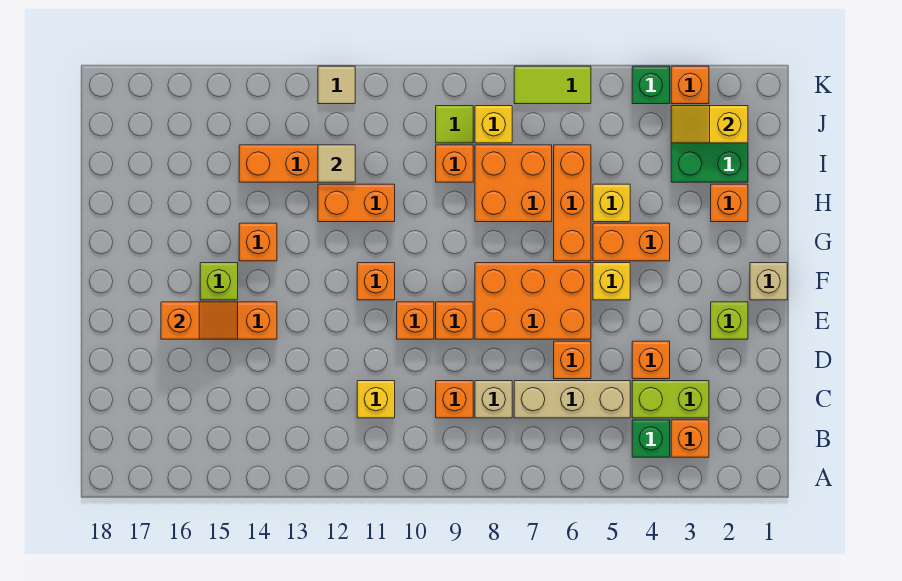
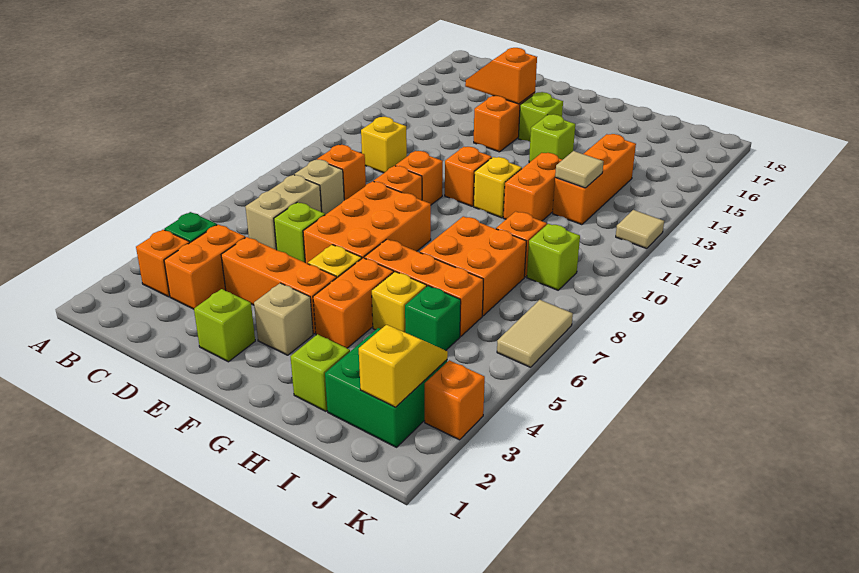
lime 1x2 brick [632,381,709,418] -> orange 1x2 brick [164,224,245,309]
tan 1x3 brick [514,381,630,418] -> tan 1x2 brick [245,175,322,250]
orange 1x1 brick [632,341,670,379] -> orange 1x3 brick [221,237,337,334]
orange 1x1 brick [554,341,591,379] -> lime 1x1 brick [274,202,325,262]
orange 1x2 slope [161,302,238,339] -> orange 1x2 slope turned to [465,48,537,104]
tan 1x1 brick [750,263,787,300] -> tan 1x1 brick moved to [254,283,313,355]
orange 1x1 brick [239,223,277,261] -> lime 1x1 brick [529,114,575,163]
orange 1x1 brick [711,184,748,222] -> lime 1x1 brick [290,334,350,411]
yellow 1x1 brick [475,106,512,143] -> yellow 1x1 brick moved to [474,157,522,218]
lime 1x1 tile [436,106,473,143] -> lime 1x1 brick [527,224,580,290]
green 1x1 brick [632,66,670,104] -> green 1x1 brick moved to [405,286,461,351]
lime 1x2 tile [514,66,591,104] -> tan 1x2 tile [497,300,573,367]

